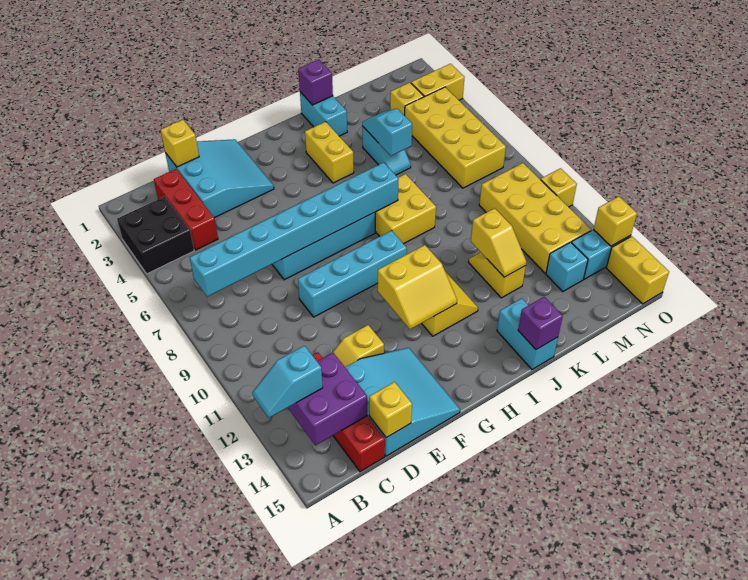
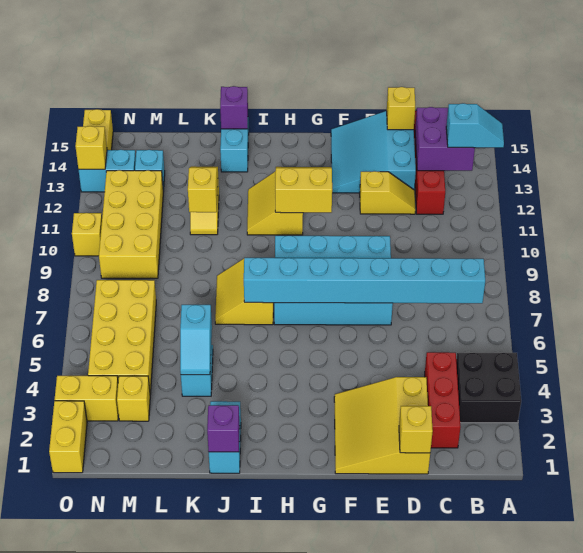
cyan 3x3 slope [165,139,274,218] -> yellow 3x3 slope [334,377,430,474]
yellow 1x2 brick [305,122,354,183] -> yellow 1x2 brick moved to [49,401,87,473]
yellow 2x2 brick [375,174,436,244] -> yellow 2x2 slope [215,259,273,325]

